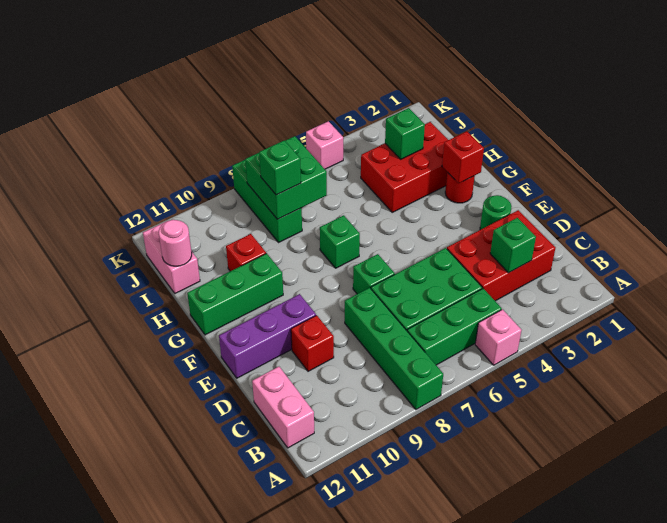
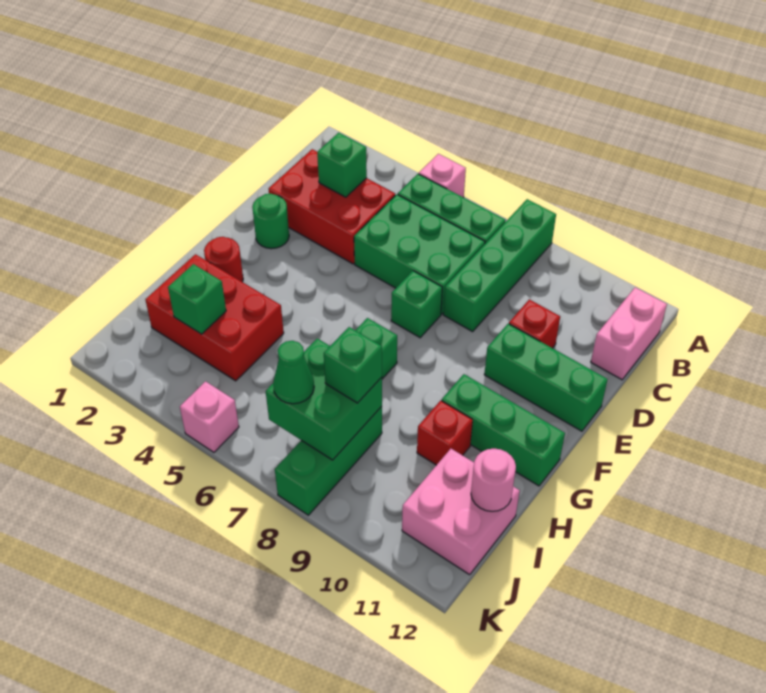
purple 1x3 brick [219,294,316,378] -> green 1x3 brick [484,324,608,431]
red 1x1 brick [442,131,484,183] -> none
pink 1x2 brick [143,221,200,293] -> pink 2x2 brick [402,449,520,575]
none -> green 1x1 cone [273,341,314,404]

